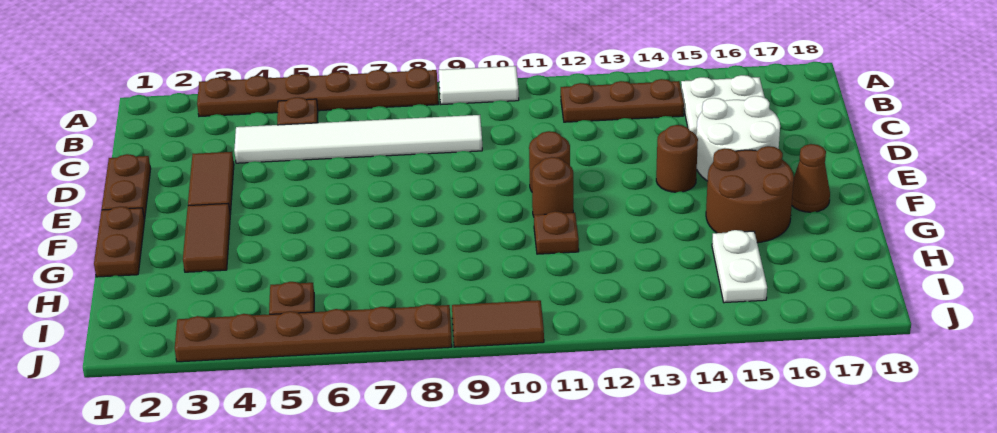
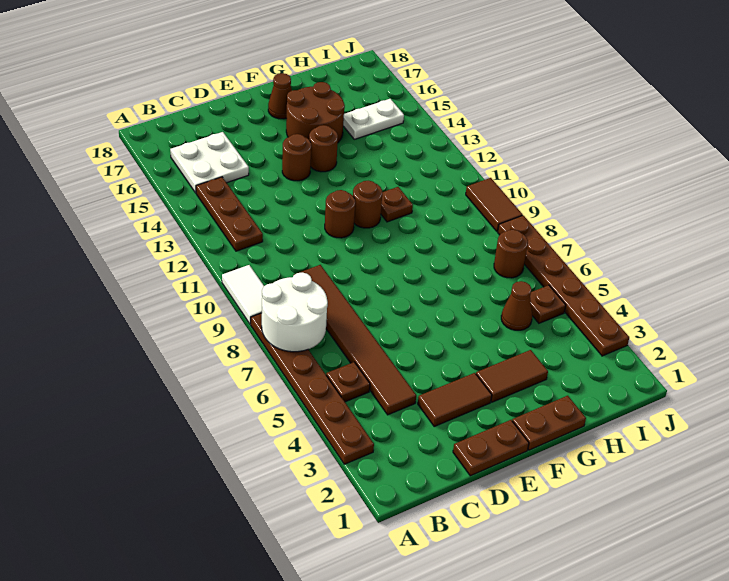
white 1x6 tile [234,115,482,163] -> brown 1x6 tile [294,265,416,415]
white 2x2 round brick [696,96,780,181] -> white 2x2 round brick moved to [262,272,328,352]
none -> brown 1x1 round brick [309,125,338,172]
none -> brown 1x1 cone [501,281,532,330]
none -> brown 1x1 round brick [494,230,528,278]

